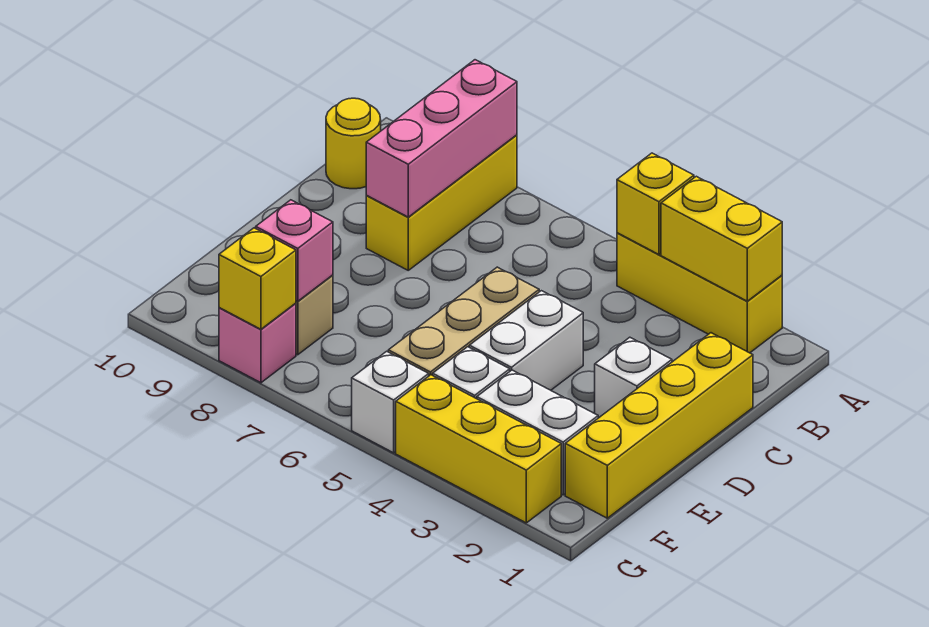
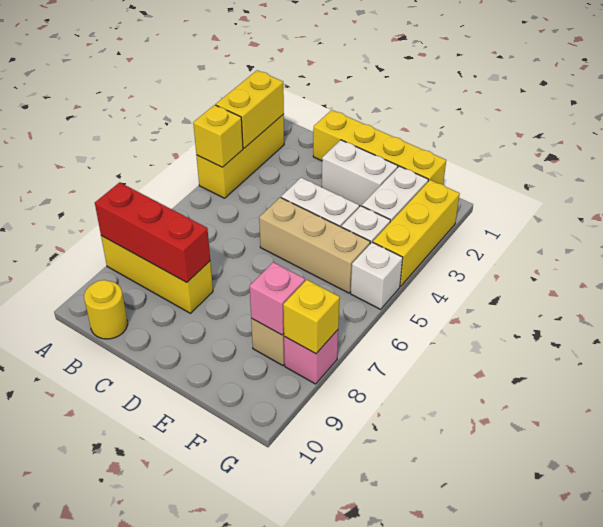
pink 1x3 brick [366,60,517,217] -> red 1x3 brick [95,182,210,283]
white 1x1 brick [595,337,672,418] -> white 1x2 brick [322,140,398,206]

